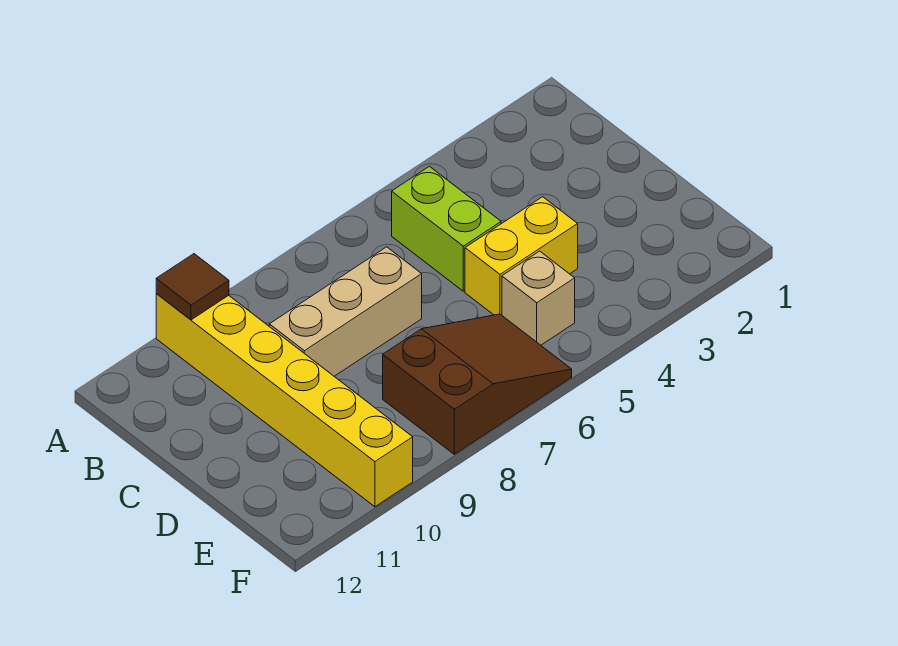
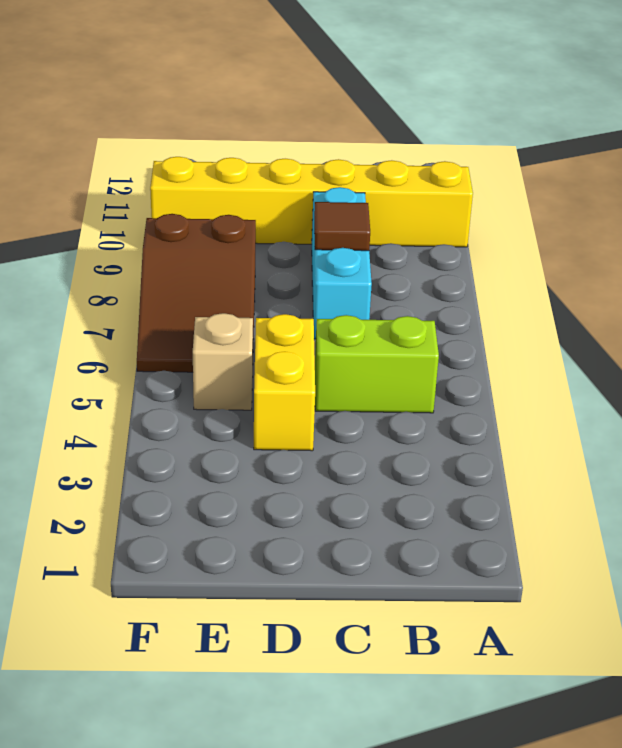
brown 1x1 tile [156,254,229,320] -> brown 1x1 tile moved to [314,202,370,251]
tan 1x3 brick [269,247,422,376] -> cyan 1x3 brick [312,187,372,339]

